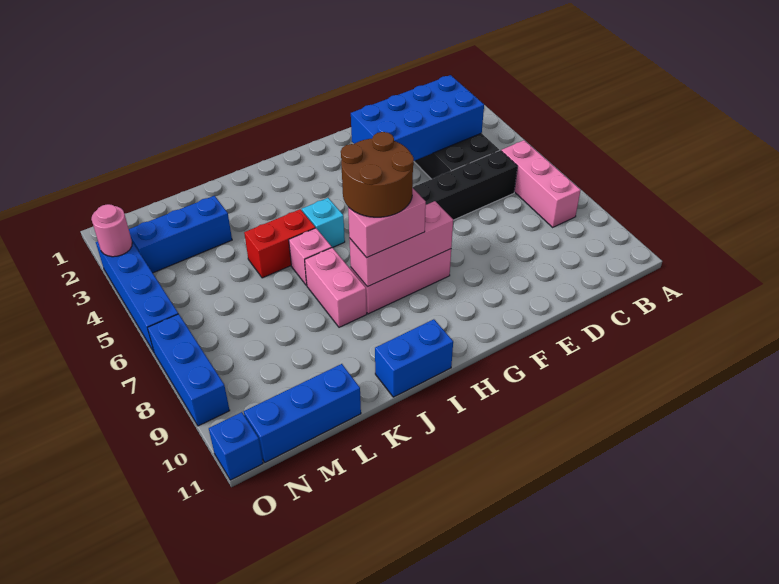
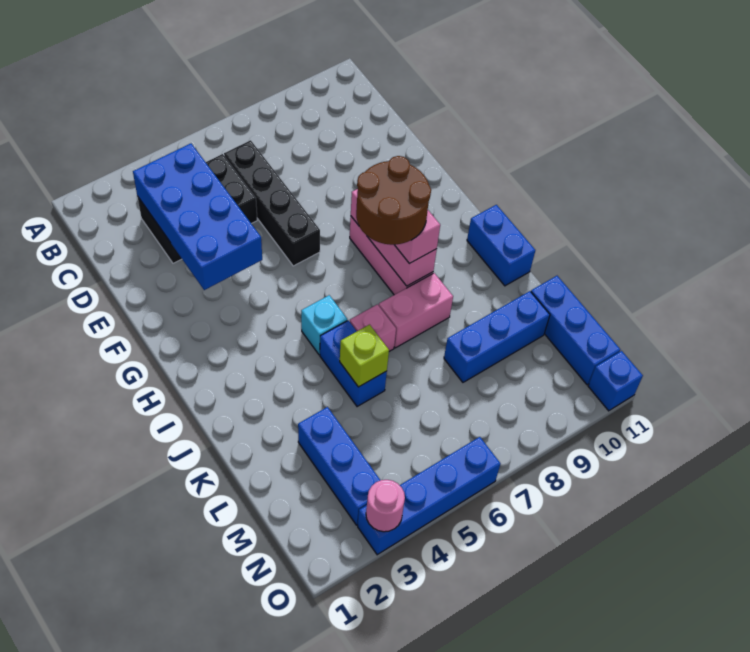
pink 1x3 brick [501,140,581,227] -> none
red 1x2 brick [244,209,315,278] -> blue 1x2 brick [320,320,387,407]
none -> lime 1x1 brick [340,325,389,387]
blue 1x3 brick [148,314,230,426] -> blue 1x3 brick moved to [444,291,550,382]

